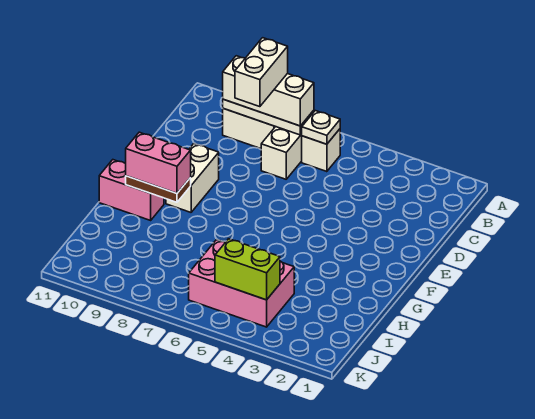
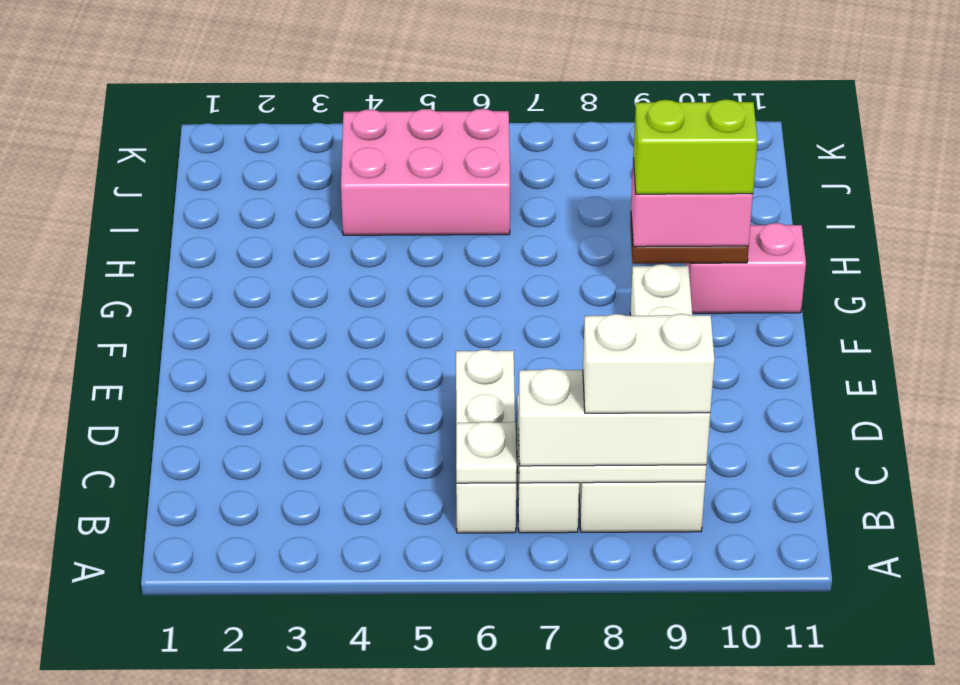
white 1x1 brick [302,129,340,172] -> white 1x3 brick [456,350,516,533]
white 1x2 brick [235,38,288,107] -> white 1x2 brick turned to [583,314,714,413]
lime 1x2 brick [215,239,280,300] -> lime 1x2 brick moved to [633,99,757,194]

